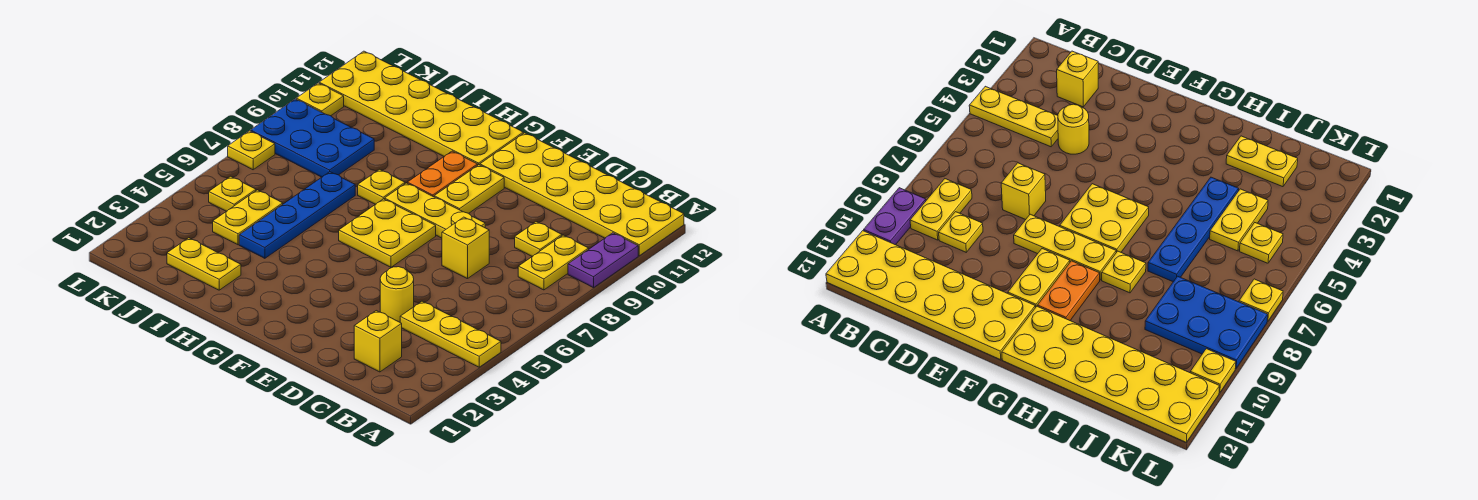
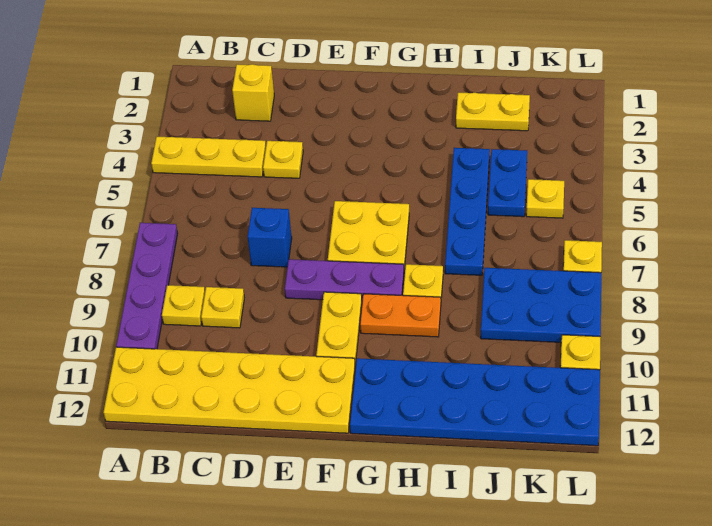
purple 1x2 plate [568,233,638,288] -> purple 1x4 plate [116,223,178,349]
yellow 1x2 plate [518,235,589,290] -> yellow 1x1 plate [162,285,205,326]
yellow 1x1 round brick [380,267,414,322] -> yellow 1x1 plate [263,141,303,178]
yellow 1x1 brick [442,217,489,279] -> blue 1x1 brick [248,208,292,267]
yellow 1x3 plate [385,183,485,238] -> purple 1x3 plate [285,259,404,301]
orange 1x2 plate [407,151,478,197] -> orange 1x2 plate turned to [360,294,441,337]
yellow 2x6 plate [319,51,523,165] -> blue 2x6 plate [350,358,600,446]
yellow 1x2 plate [213,190,283,245] -> blue 1x2 plate [488,149,527,217]

